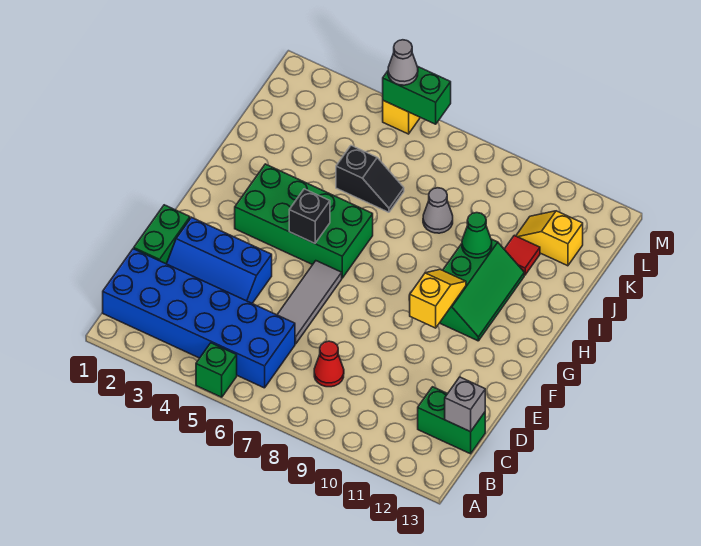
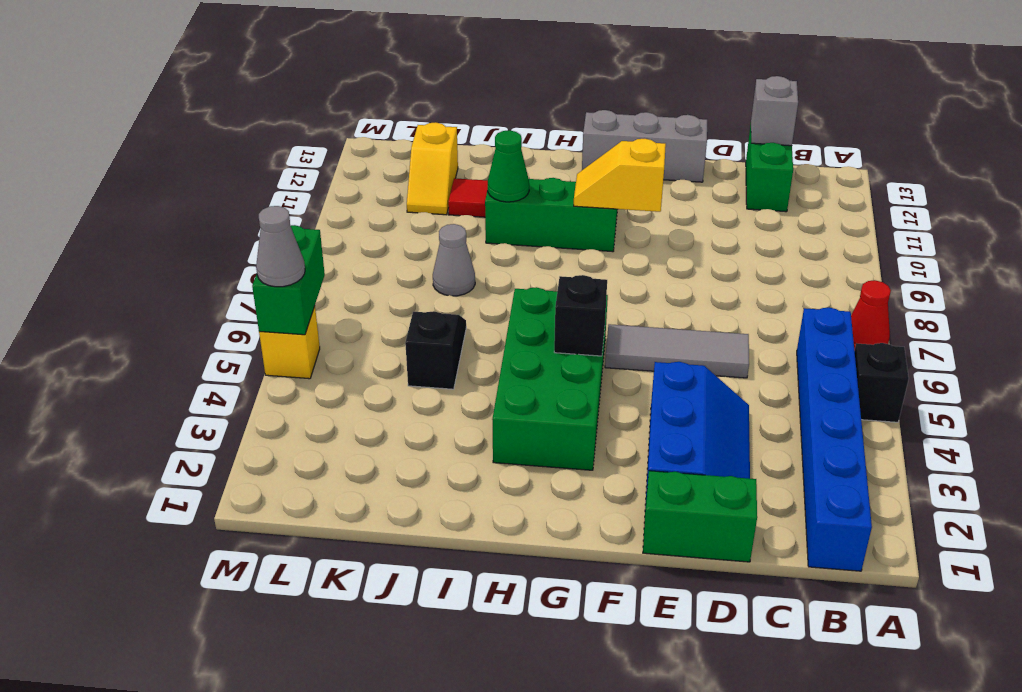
green 1x1 brick [196,343,237,397] -> black 1x1 brick [855,343,909,422]
blue 2x6 brick [103,249,295,388] -> blue 1x6 brick [797,308,872,571]
red 1x1 cone [314,341,344,387] -> red 1x1 cone moved to [851,280,891,351]
none -> grey 1x3 brick [582,110,707,182]

